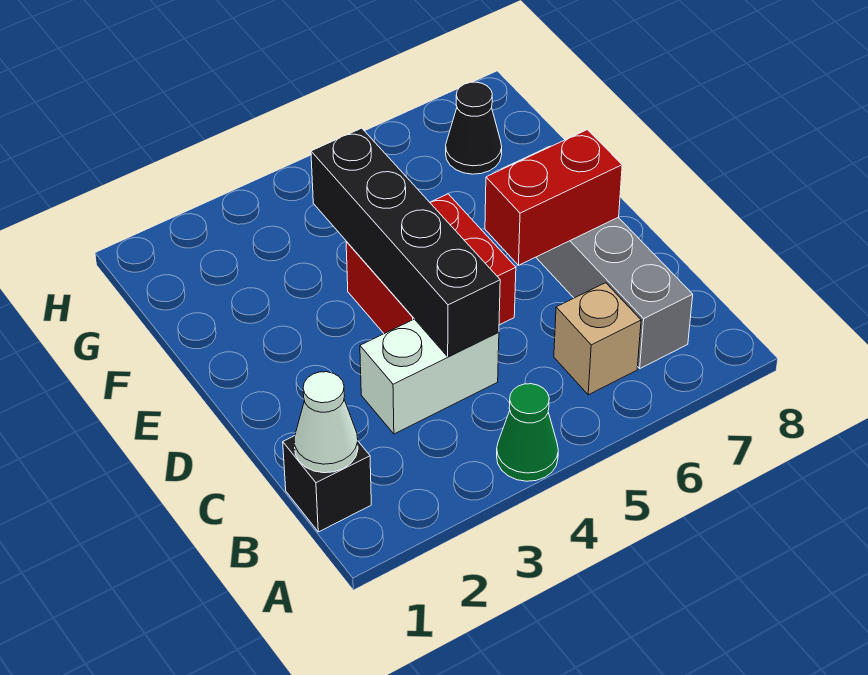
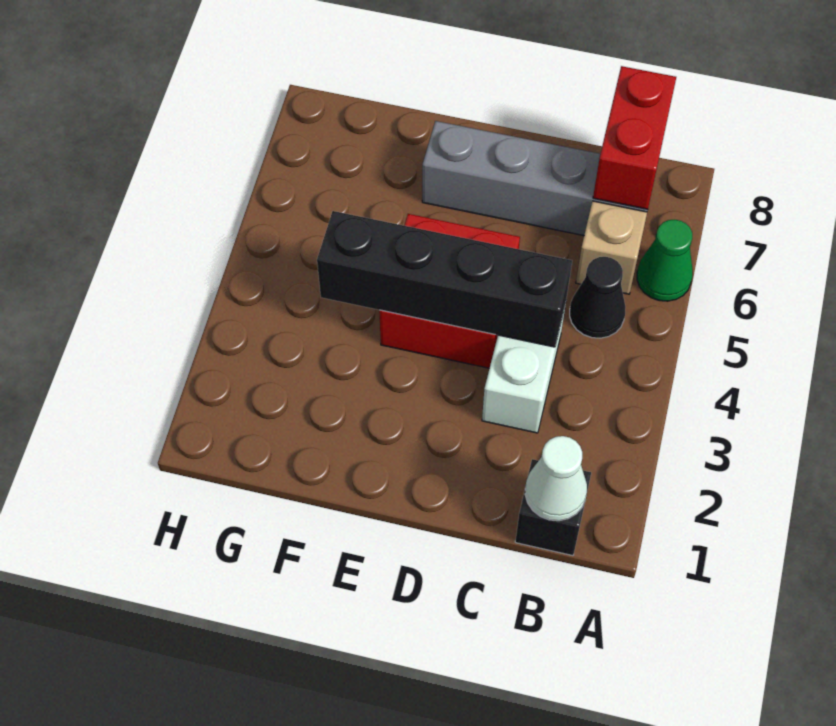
green 1x1 cone [497,384,558,481] -> green 1x1 cone moved to [637,220,693,301]
red 1x2 brick [485,130,622,265] -> red 1x2 brick moved to [593,66,676,209]
black 1x1 cone [446,82,502,174] -> black 1x1 cone moved to [570,257,625,338]

